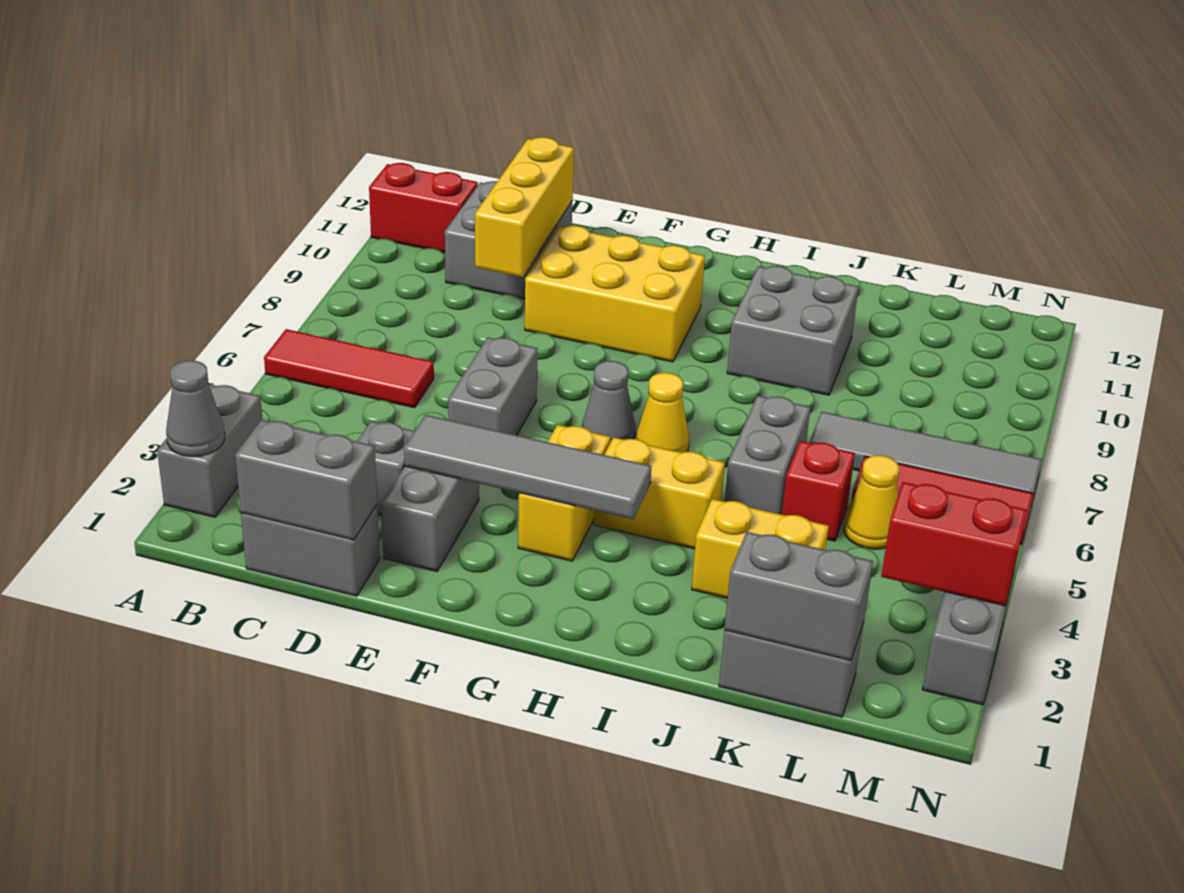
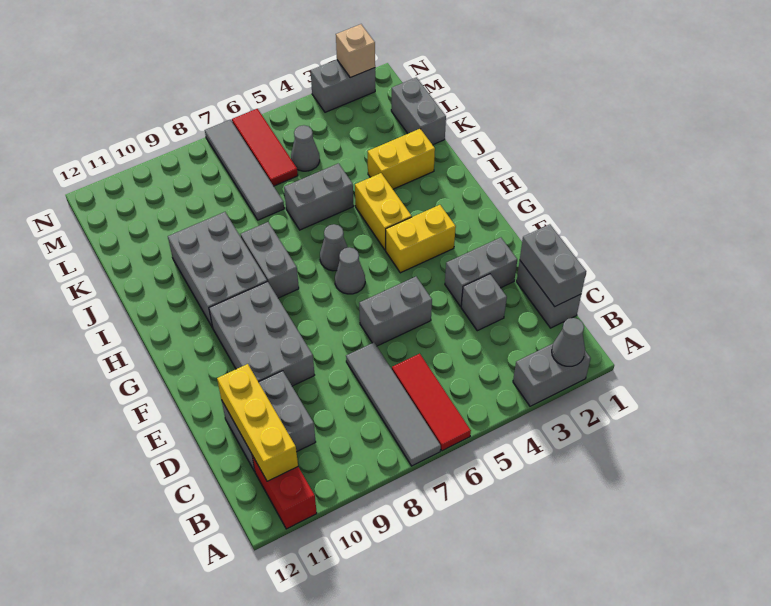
yellow 1x3 brick [475,137,574,277] -> yellow 1x3 brick turned to [217,364,298,481]
grey 1x4 tile [404,415,652,519] -> grey 1x4 tile moved to [346,343,441,466]
yellow 2x3 brick [525,226,705,362] -> grey 2x3 brick [209,281,314,386]
yellow 1x1 cone [636,373,689,453] -> grey 1x1 cone [320,224,348,271]
grey 2x2 brick [727,266,859,395] -> grey 2x3 brick [168,212,267,328]
yellow 1x2 brick [692,499,829,598] -> yellow 1x2 brick turned to [368,129,435,189]
grey 1x2 brick [724,532,873,661] -> grey 1x2 brick moved to [241,222,299,298]
red 1x1 brick [782,441,855,541] -> none
yellow 1x1 cone [844,455,899,549] -> grey 1x1 cone [291,125,320,171]
red 1x2 brick [881,482,1027,606] -> none
none -> tan 1x1 brick [336,24,375,78]

